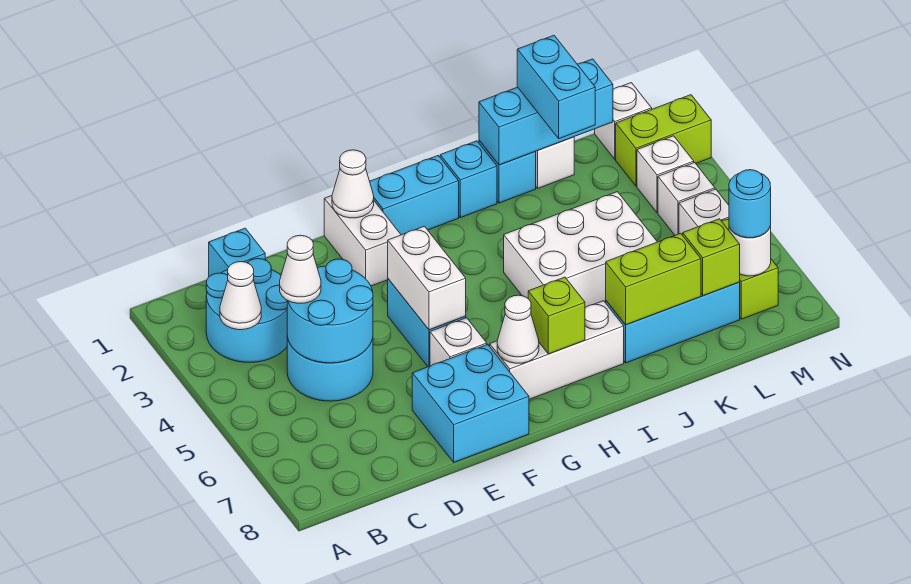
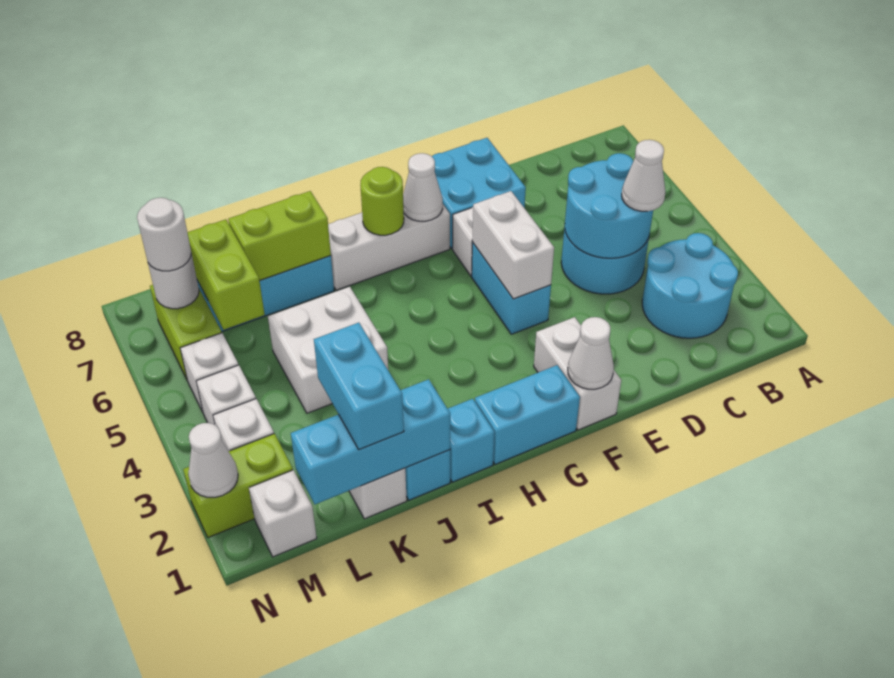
white 1x1 cone [220,262,261,330] -> white 1x1 cone moved to [188,423,238,497]
cyan 1x1 brick [209,228,265,277] -> none
lime 1x1 brick [528,277,585,354] -> lime 1x1 round brick [360,167,404,235]
white 2x3 brick [504,192,657,308] -> white 2x2 brick [268,287,388,413]
lime 1x1 brick [683,219,740,296] -> lime 1x2 brick [187,219,265,330]
cyan 1x1 round brick [729,170,771,238] -> white 1x1 round brick [137,198,191,271]

